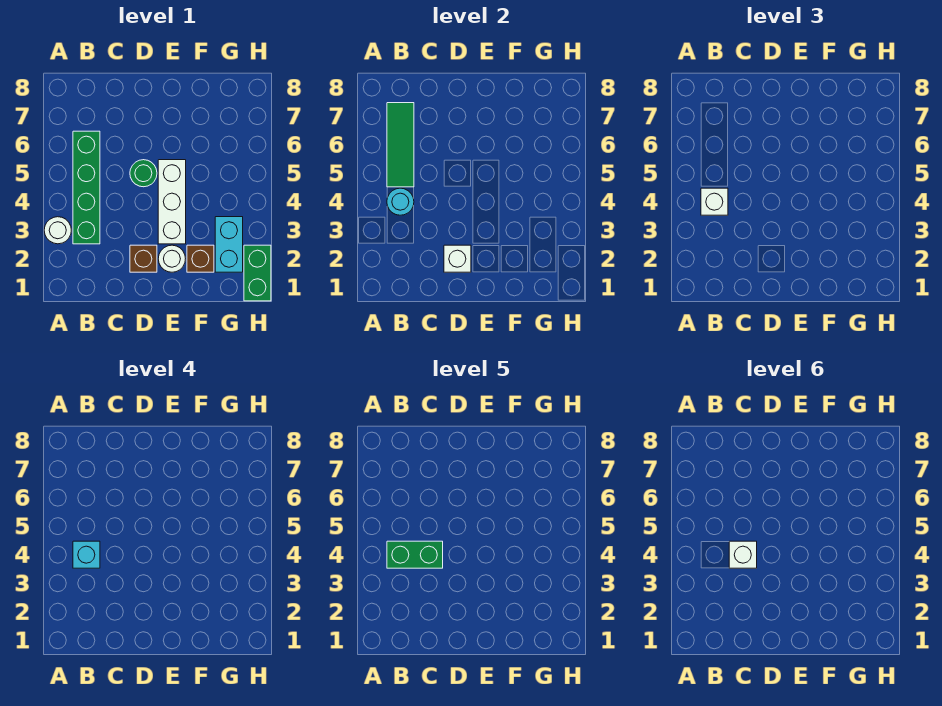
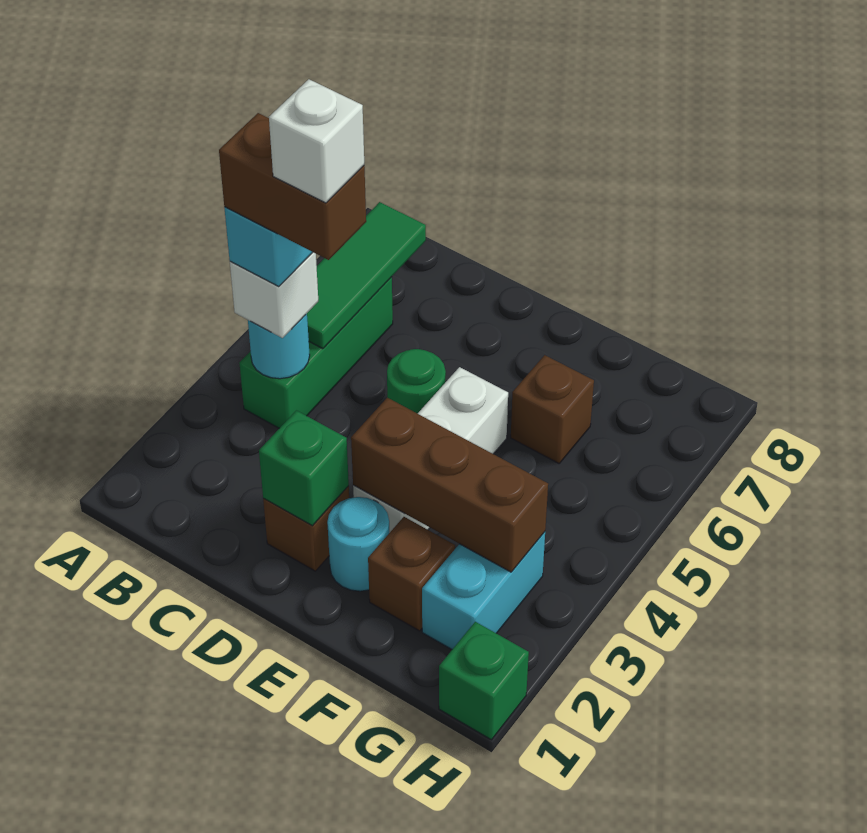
white 1x1 round brick [44,217,71,244] -> none
green 1x4 brick [73,131,100,244] -> green 1x3 brick [239,277,393,428]
green 1x2 brick [387,541,443,568] -> brown 1x2 brick [219,113,366,260]
white 1x1 brick [444,245,471,272] -> green 1x1 brick [259,411,349,526]
white 1x1 round brick [158,245,185,272] -> cyan 1x1 round brick [327,497,389,591]
none -> brown 1x3 brick [351,398,548,572]
none -> brown 1x1 brick [511,355,594,463]
green 1x2 brick [244,245,271,301] -> green 1x1 brick [439,622,529,740]

